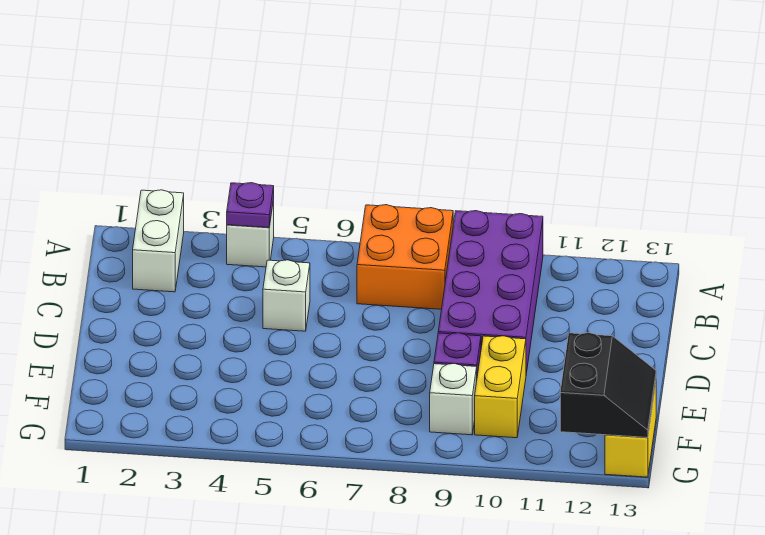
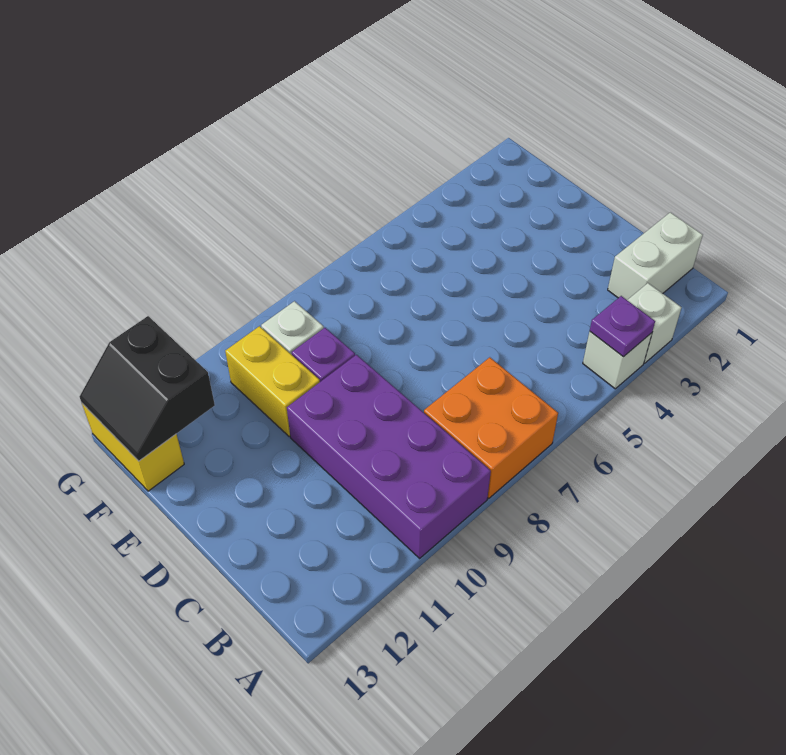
white 1x2 brick [133,190,184,292] -> white 1x2 brick turned to [608,212,703,300]
white 1x1 brick [263,260,310,331] -> white 1x1 brick moved to [627,283,682,363]

